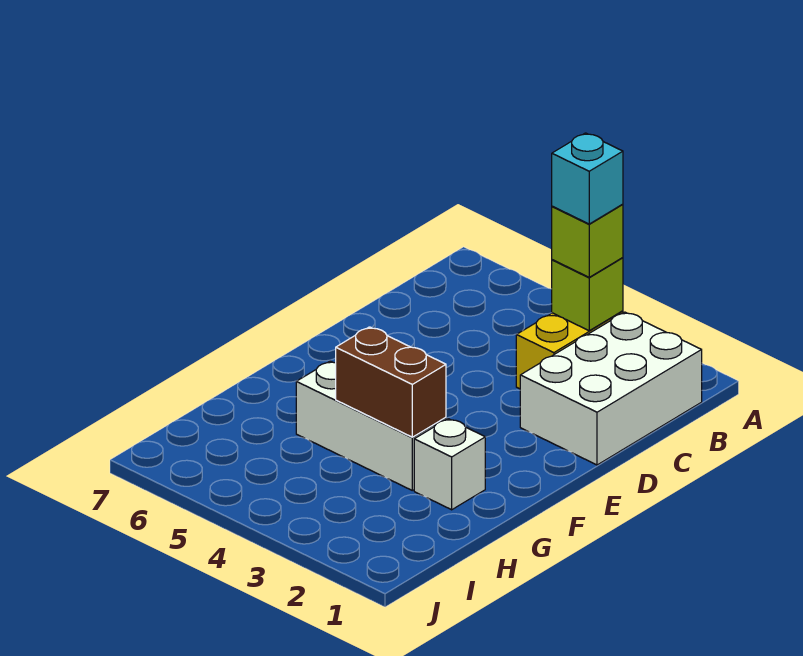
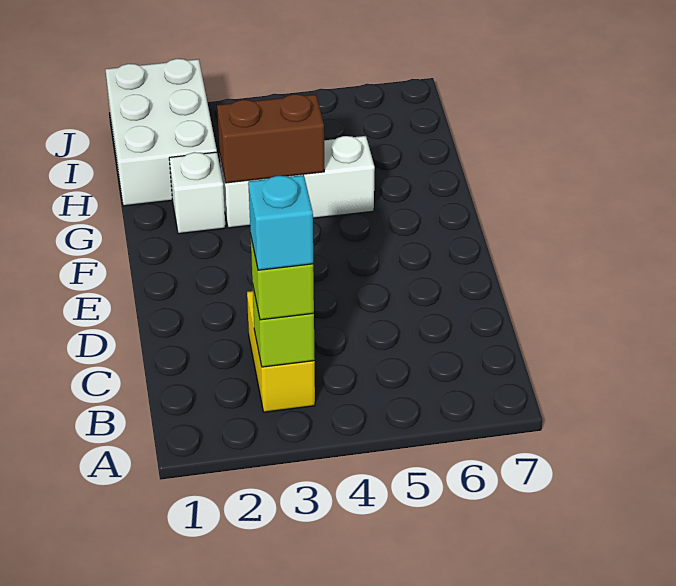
white 2x3 brick [520,312,702,465] -> white 2x3 brick moved to [105,59,217,206]

